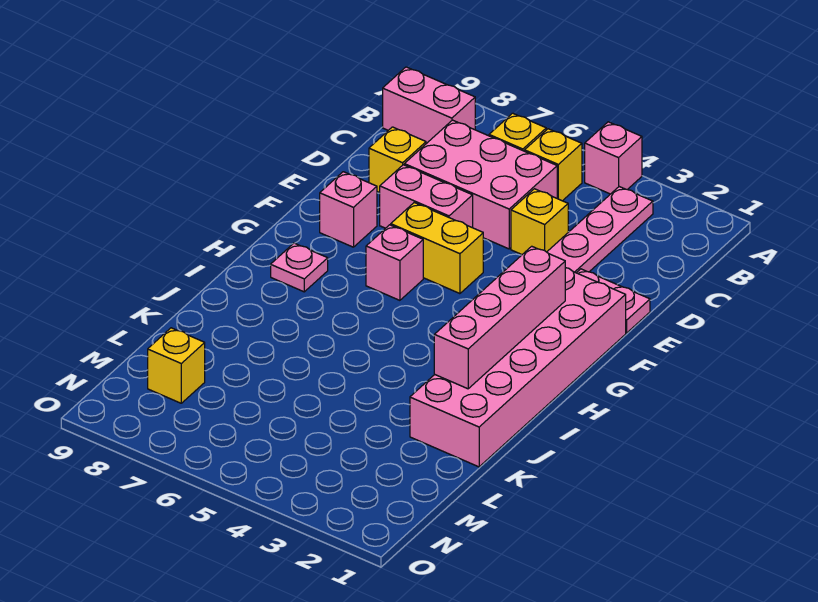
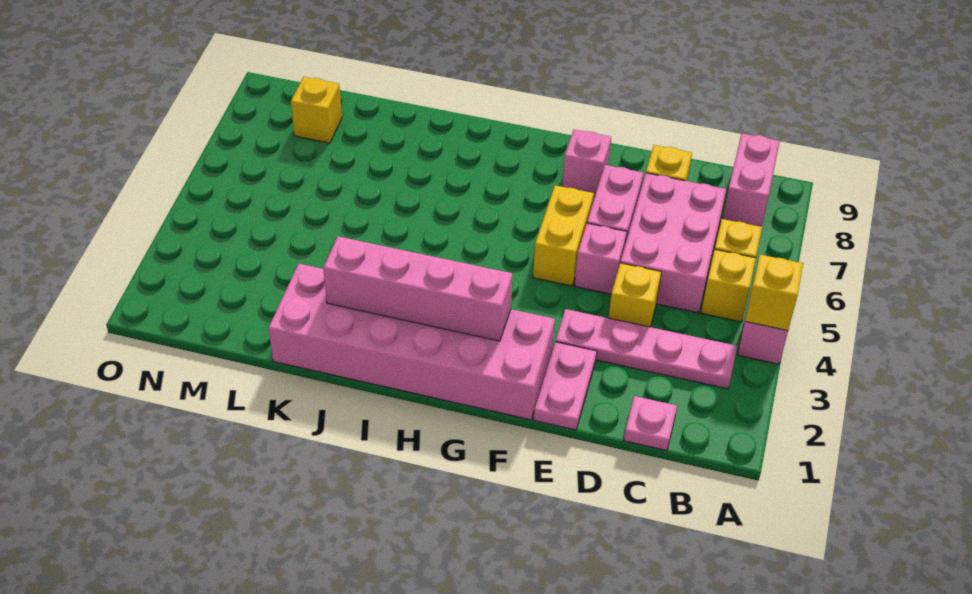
none -> yellow 1x1 brick [745,255,803,331]
pink 1x1 brick [366,225,423,300] -> pink 1x1 brick moved to [575,223,627,294]
pink 1x1 plate [271,243,328,292] -> pink 1x1 plate moved to [624,396,677,451]

